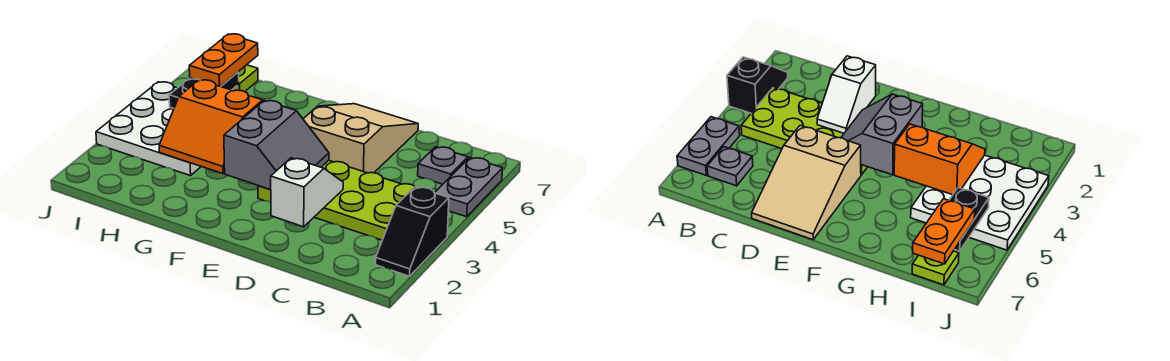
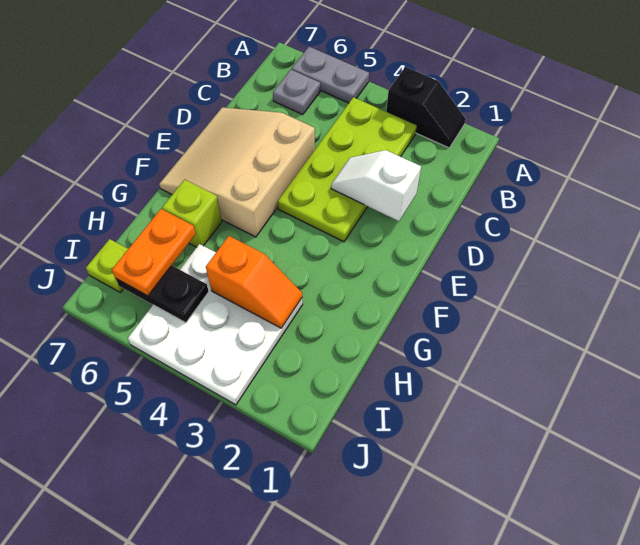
tan 2x3 slope [303,104,418,173] -> tan 3x3 slope [159,107,315,237]
grey 2x2 slope [224,101,329,190] -> none
orange 2x2 slope [159,80,263,174] -> orange 1x2 slope [206,236,302,328]
none -> lime 1x1 brick [162,180,222,247]
orange 1x2 plate [189,34,258,87] -> orange 1x2 plate turned to [112,209,195,296]

